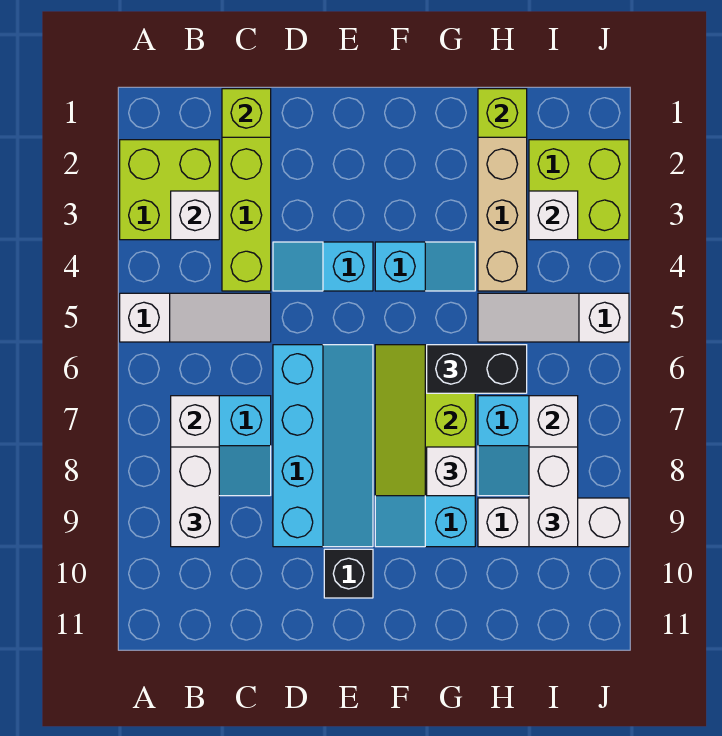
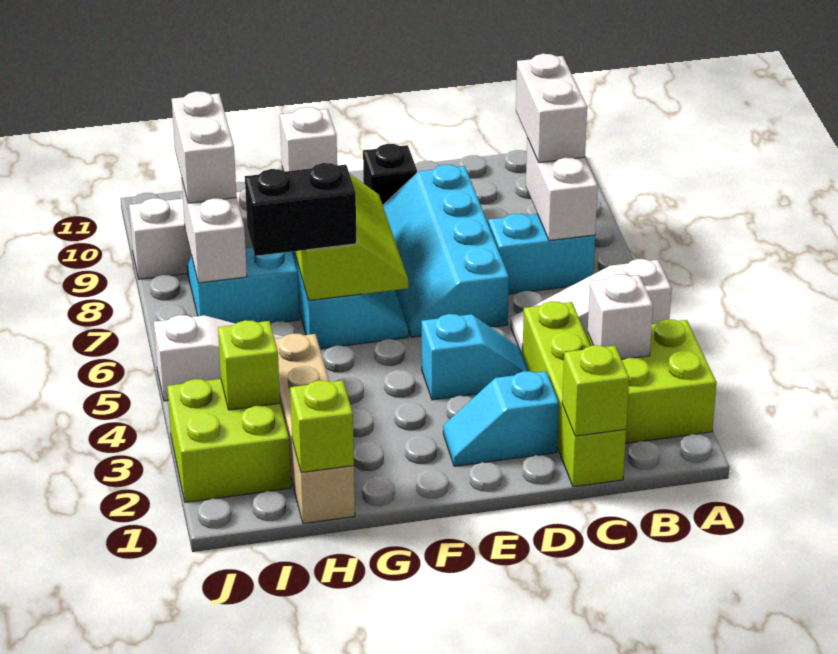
cyan 1x2 slope [375,242,475,291] -> cyan 1x2 slope moved to [443,371,559,466]
white 1x1 brick [529,191,578,240] -> lime 1x1 brick [218,320,280,410]

